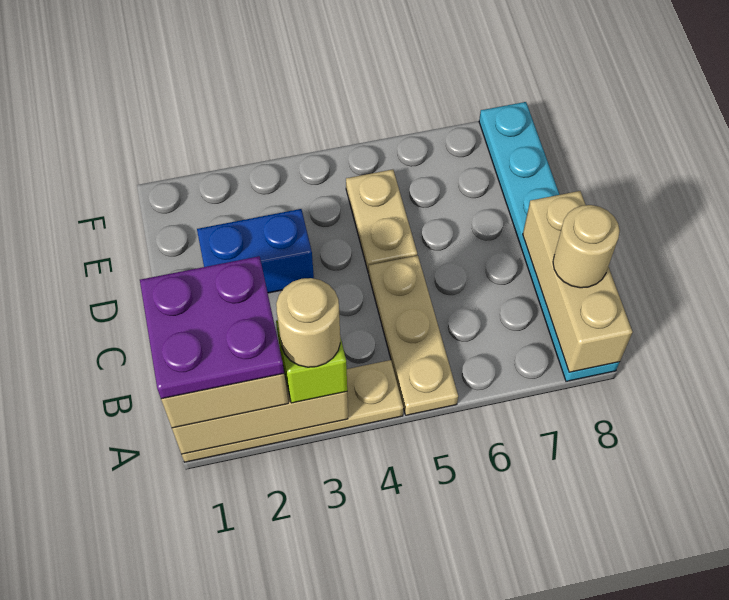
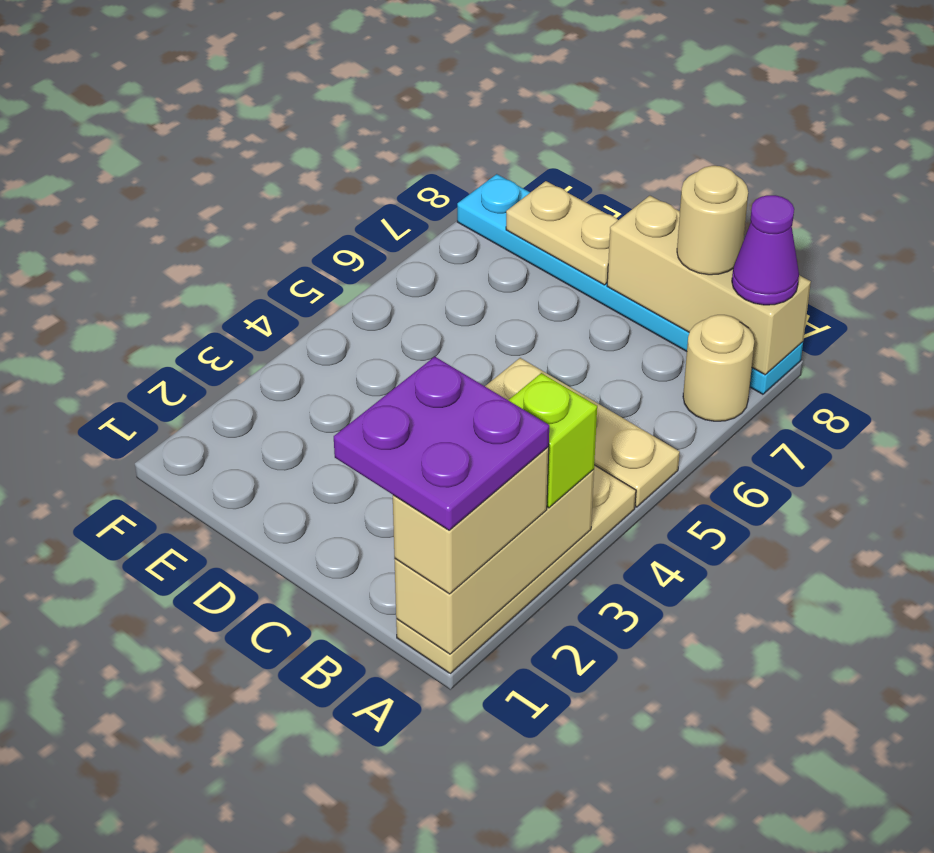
tan 1x1 round brick [276,278,340,367] -> tan 1x1 round brick moved to [683,315,754,421]
none -> purple 1x1 cone [732,195,799,305]
blue 1x2 brick [197,209,314,293] -> none
tan 1x2 plate [346,169,417,273] -> tan 1x2 plate moved to [506,181,618,285]

